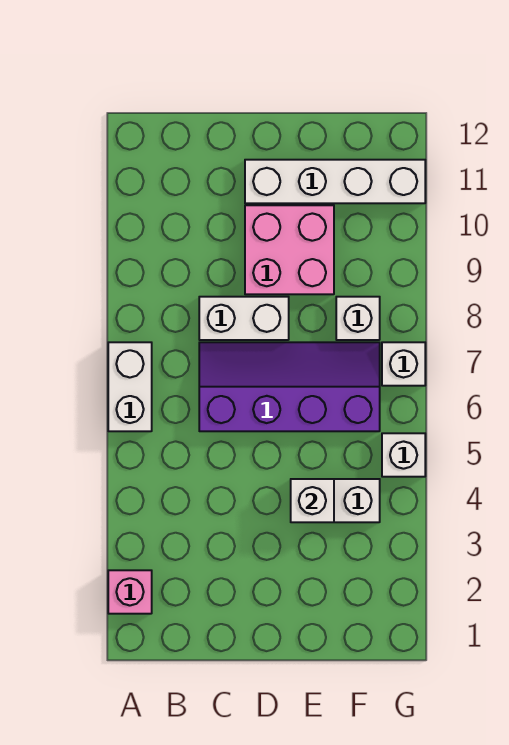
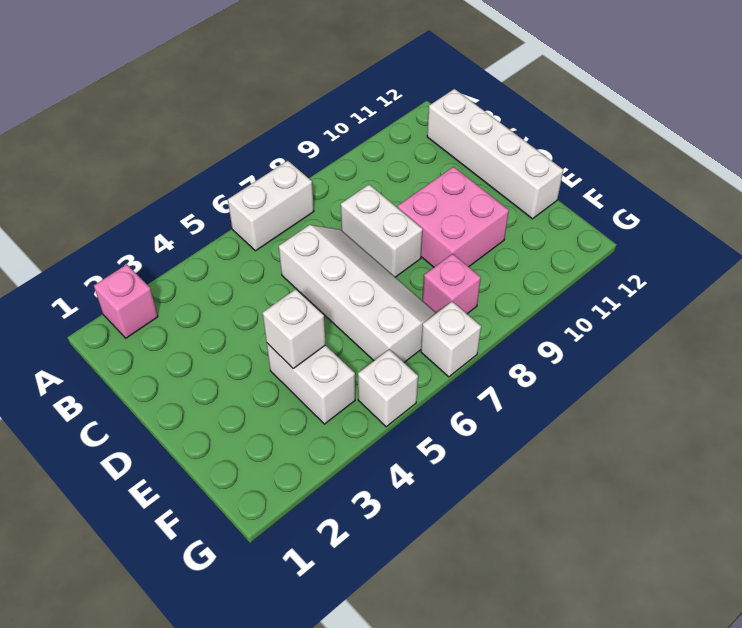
purple 2x4 slope [199,342,380,431] -> white 2x4 slope [279,225,436,362]
white 1x4 brick [245,160,425,203] -> white 1x4 brick moved to [427,89,563,219]
white 1x1 brick [336,297,380,340] -> pink 1x1 brick [422,254,481,314]

